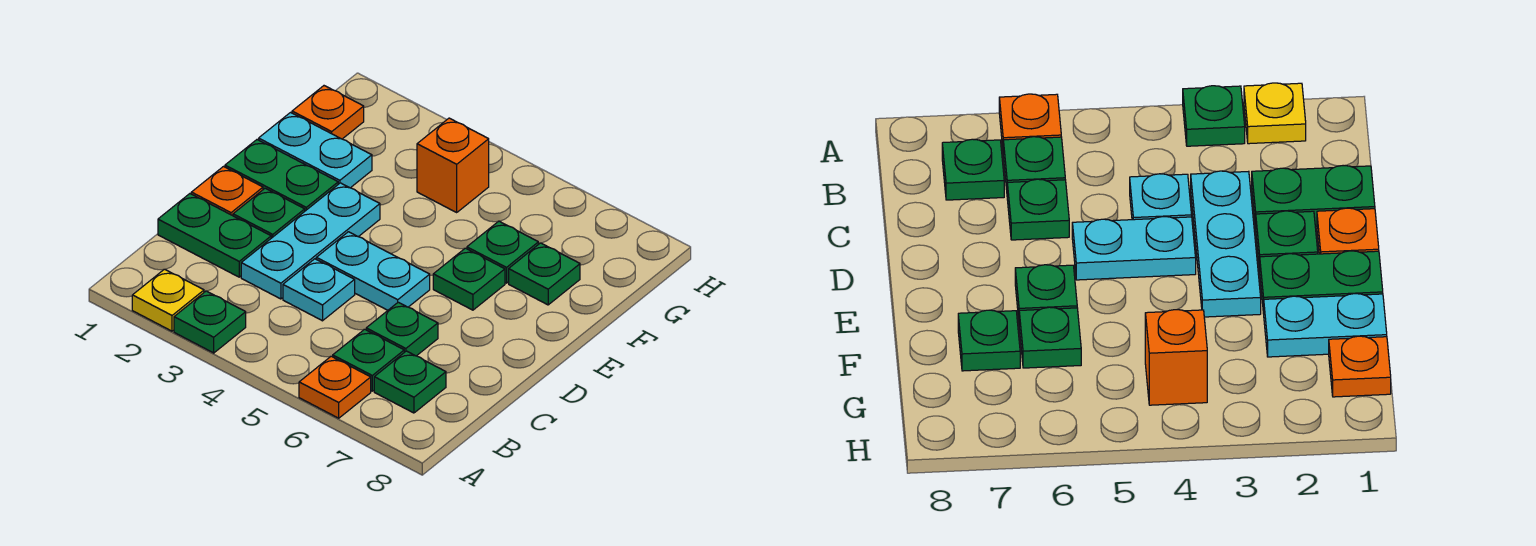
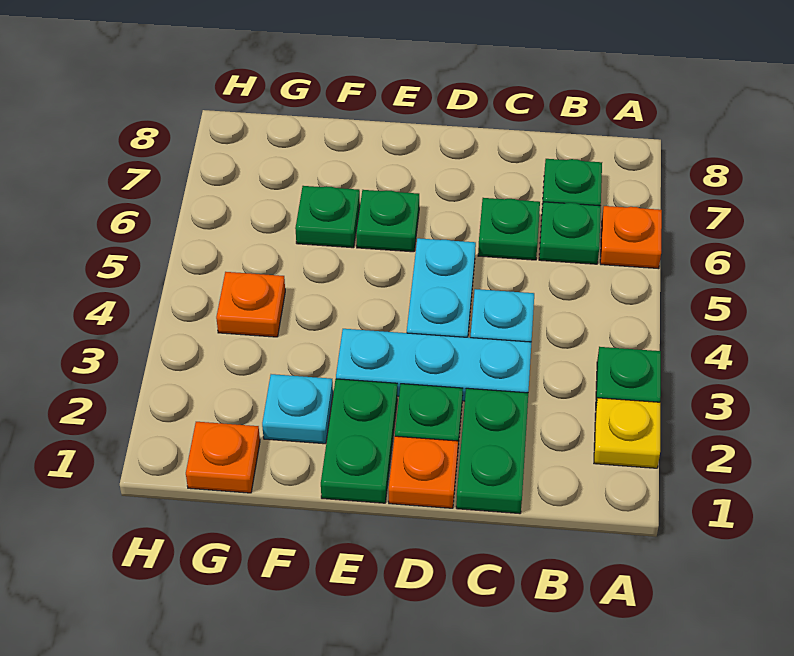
cyan 1x2 plate [259,112,372,188] -> cyan 1x1 plate [262,374,333,444]
green 1x1 plate [509,243,580,305] -> none
orange 1x1 brick [417,118,489,212] -> orange 1x1 plate [216,272,285,337]

